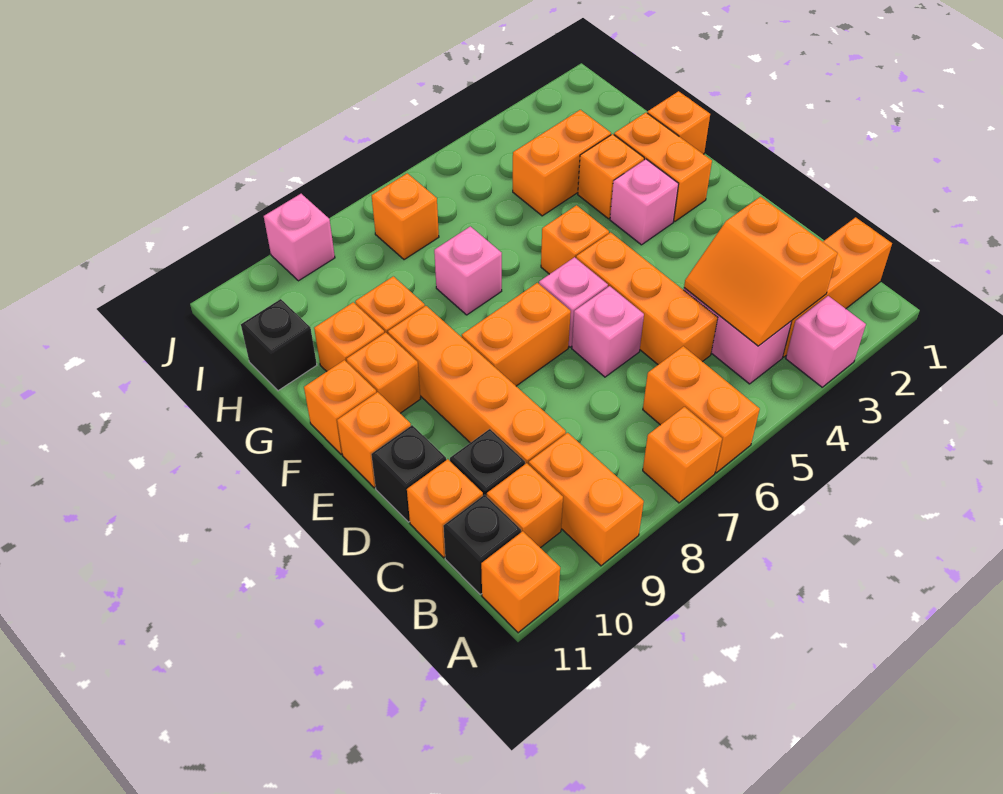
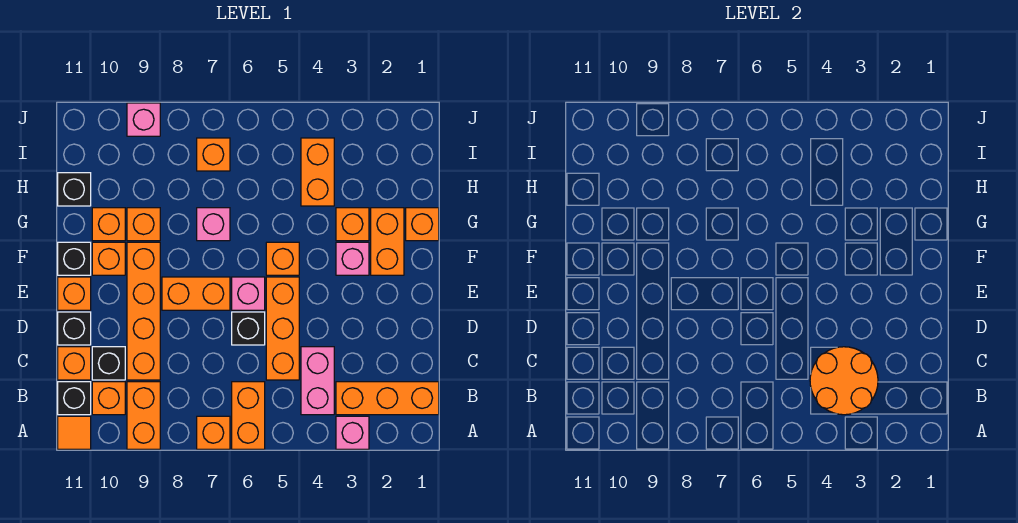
orange 1x1 brick [481,531,560,633] -> orange 1x1 tile [58,416,91,449]
orange 2x2 slope [684,197,838,346] -> orange 2x2 round brick [810,347,878,415]
pink 1x1 brick [572,286,644,377] -> black 1x1 brick [232,312,265,345]
orange 1x1 brick [304,360,376,454] -> black 1x1 brick [58,242,91,275]
orange 1x2 brick [513,110,611,216] -> orange 1x2 brick turned to [301,138,334,206]

